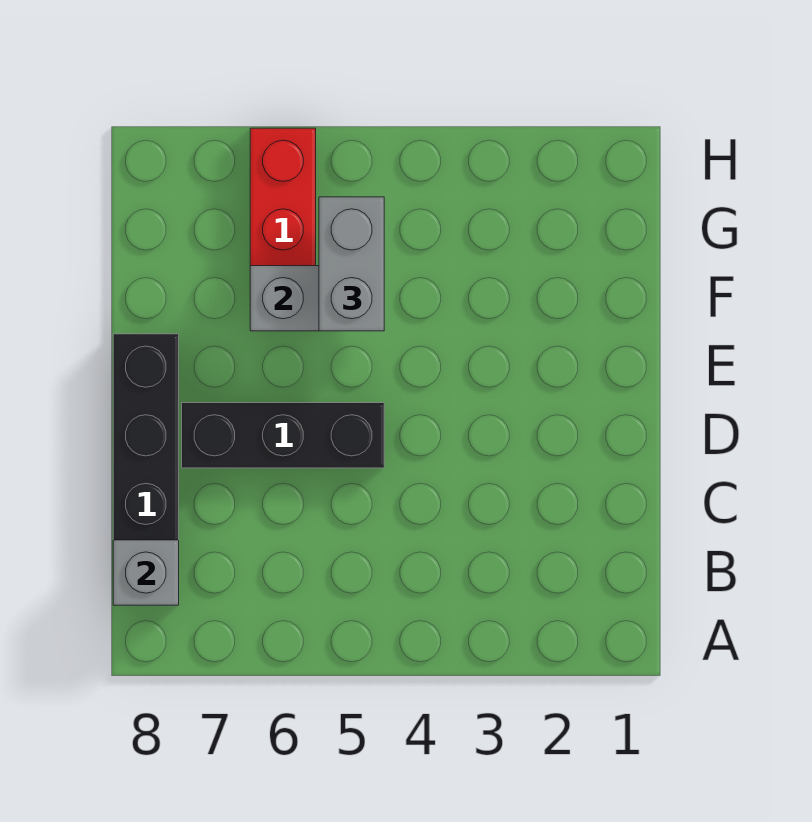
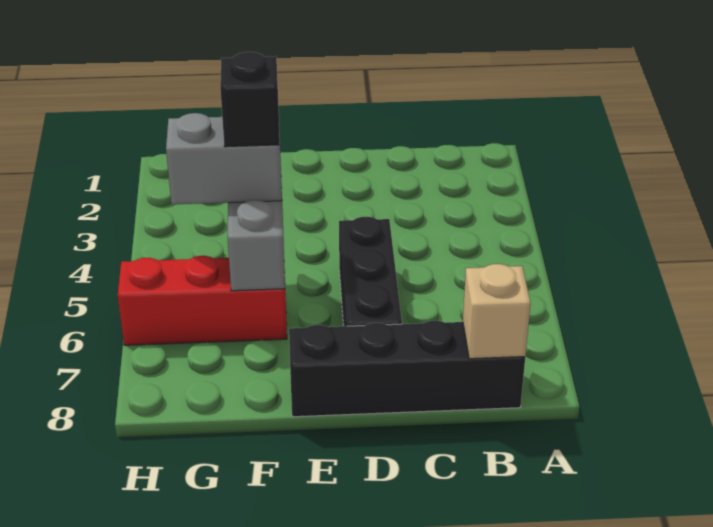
grey 1x1 brick [113,540,179,605] -> tan 1x1 brick [463,264,531,359]
none -> black 1x1 brick [220,52,280,147]

